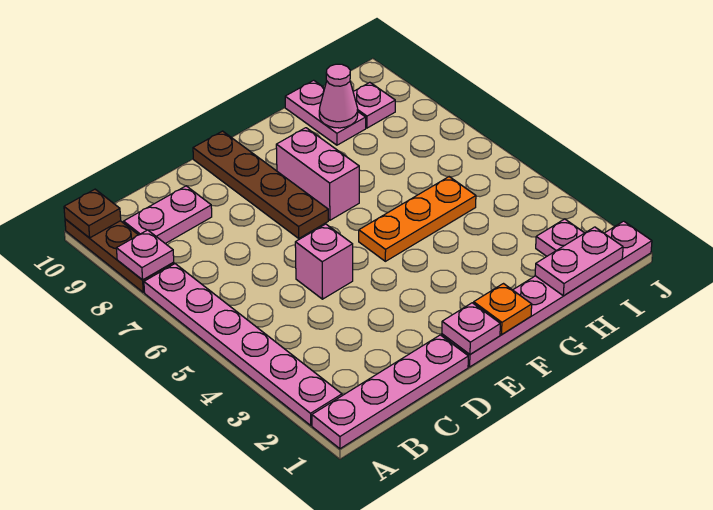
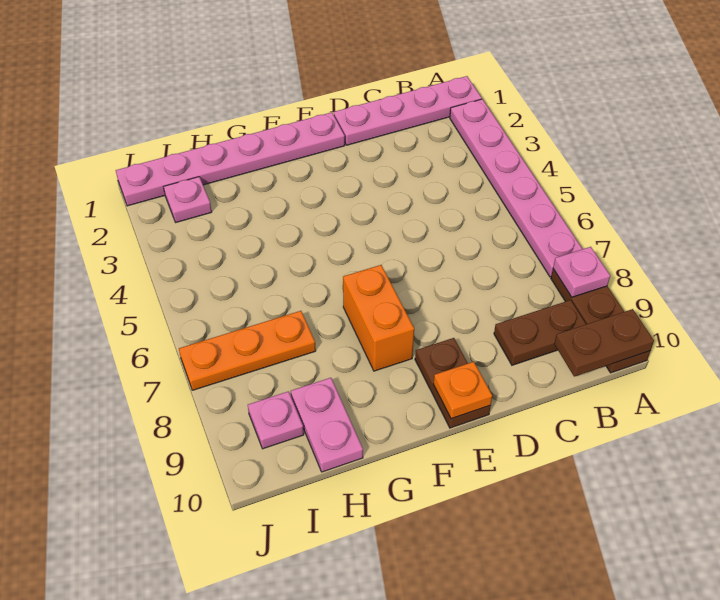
brown 1x1 plate [64,189,121,238] -> brown 1x2 plate [554,309,654,377]
pink 1x2 plate [124,186,212,244] -> brown 1x2 plate [494,300,586,365]
pink 1x1 brick [295,224,353,299] -> none
pink 1x1 plate [442,303,500,354] -> none
brown 1x4 plate [193,131,328,238] -> brown 1x2 plate [415,338,491,428]
orange 1x1 plate [474,284,532,335] -> orange 1x1 plate moved to [433,362,492,419]
orange 1x3 plate [359,177,476,261] -> orange 1x3 plate moved to [179,311,316,390]
pink 1x2 brick [276,128,359,220] -> orange 1x2 brick [343,265,414,371]
pink 1x2 plate [535,227,623,296] -> none
pink 1x1 cone [319,64,358,128] -> none

